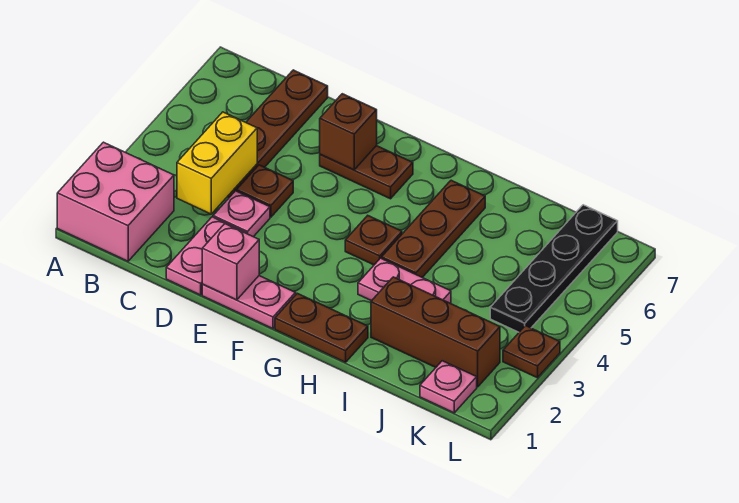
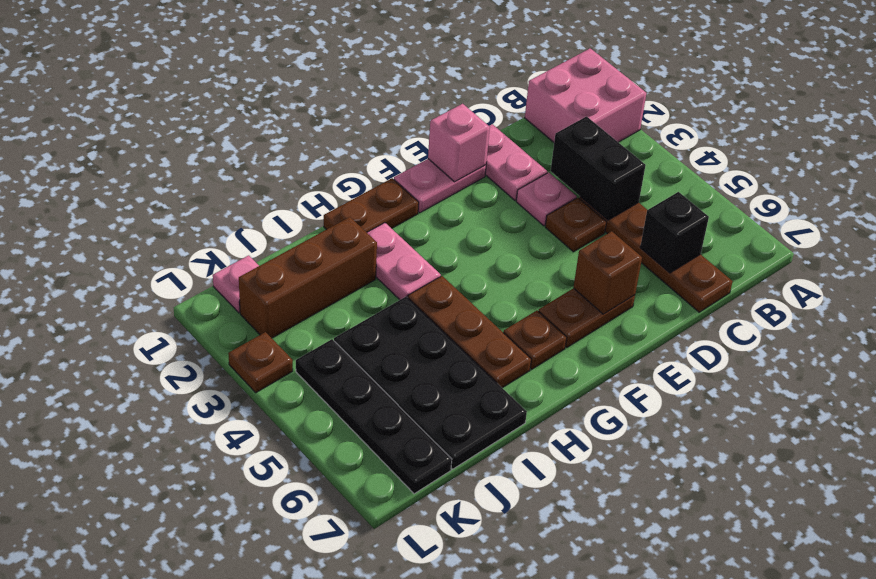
yellow 1x2 brick [177,112,257,214] -> black 1x2 brick [551,116,646,220]
none -> black 1x1 brick [640,192,709,273]
brown 1x1 plate [345,216,402,265] -> brown 1x1 plate moved to [503,310,567,369]
pink 1x2 plate [358,258,451,303] -> pink 1x2 plate turned to [367,223,441,300]
none -> black 2x4 plate [334,297,527,469]

